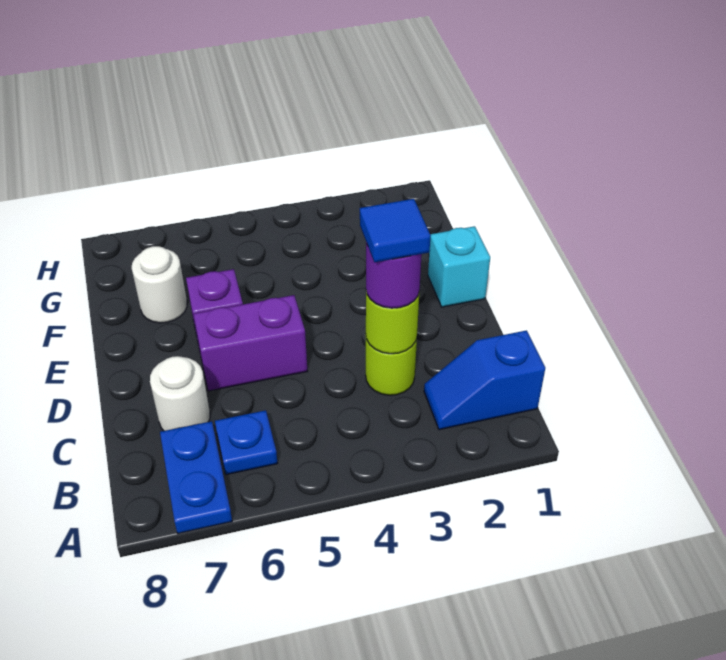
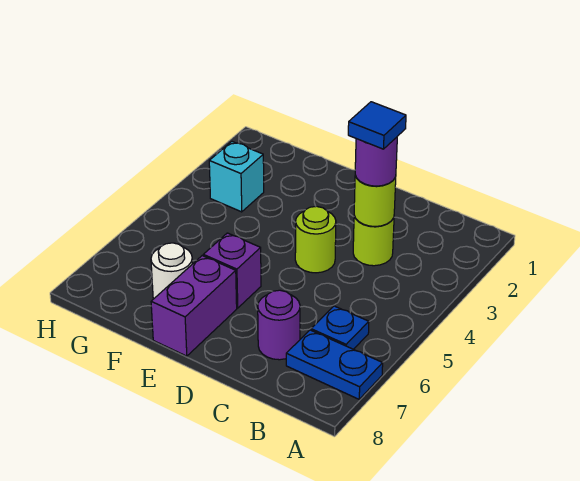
blue 1x2 slope [424,330,545,430] -> none
white 1x1 round brick [150,356,210,431] -> purple 1x1 round brick [258,290,300,360]
none -> lime 1x1 round brick [295,206,336,273]
purple 1x2 brick [194,295,307,391] -> purple 1x2 brick moved to [151,256,237,356]
cyan 1x1 brick [428,226,490,307] -> cyan 1x1 brick moved to [209,142,264,212]

